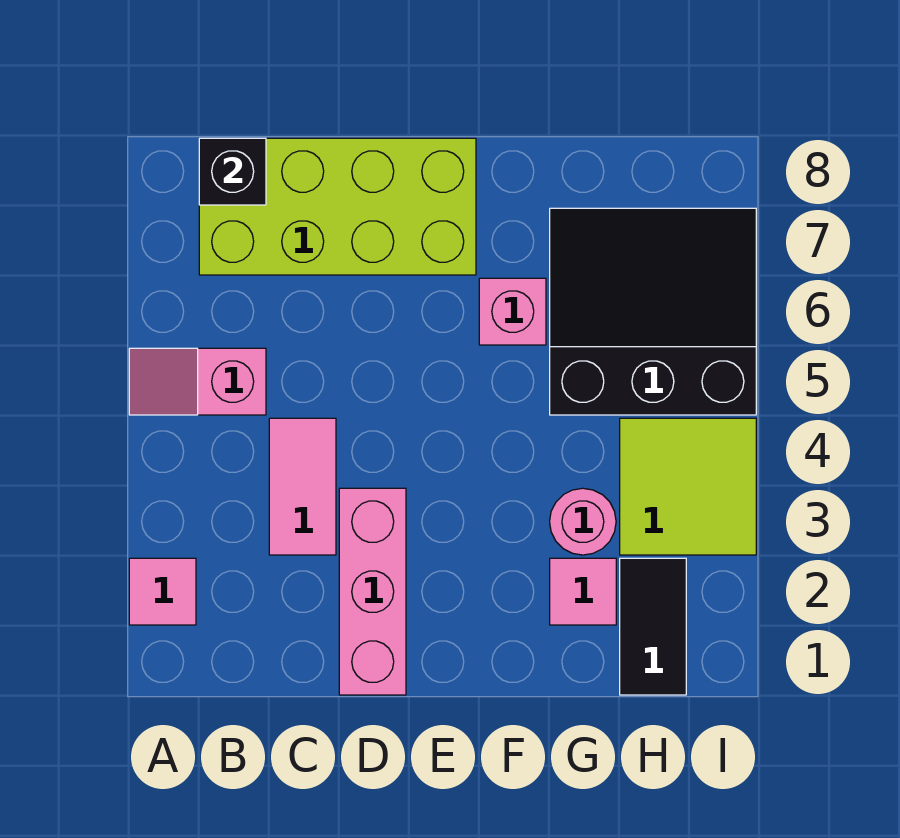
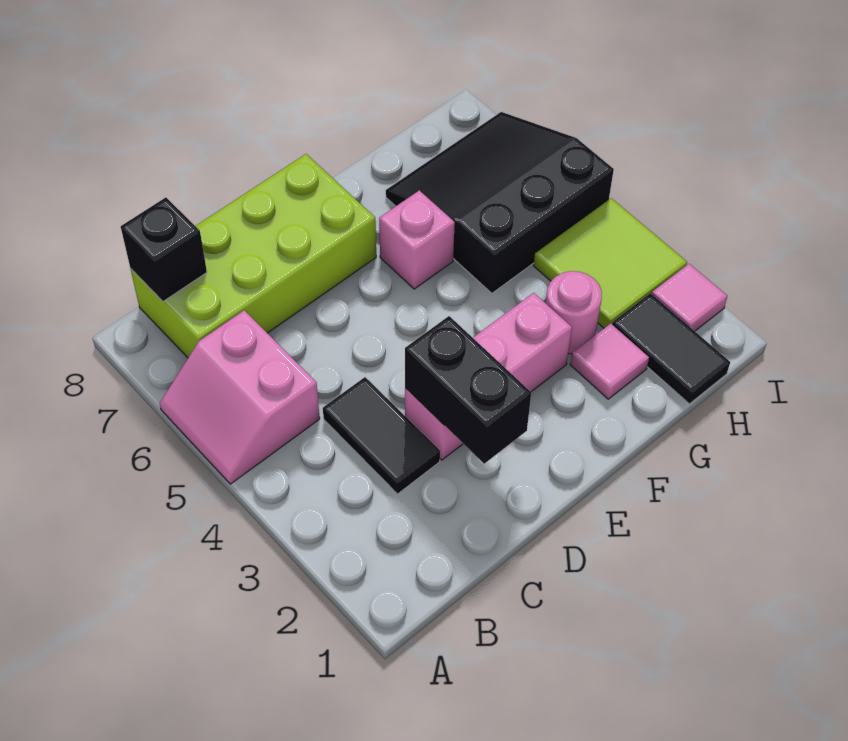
pink 1x1 tile [129,558,196,625] -> pink 1x1 tile moved to [652,264,727,331]
pink 1x2 slope [129,348,266,415] -> pink 2x2 slope [160,310,320,484]
pink 1x2 tile [269,418,336,555] -> black 1x2 tile [323,377,440,494]
pink 1x3 brick [339,488,406,695] -> pink 1x3 brick turned to [405,293,572,460]
none -> black 1x2 brick [405,316,531,464]

